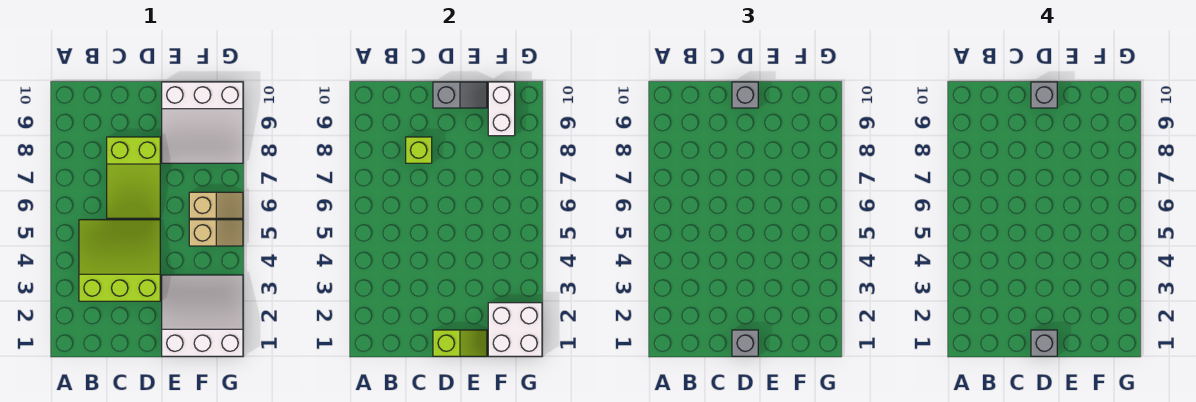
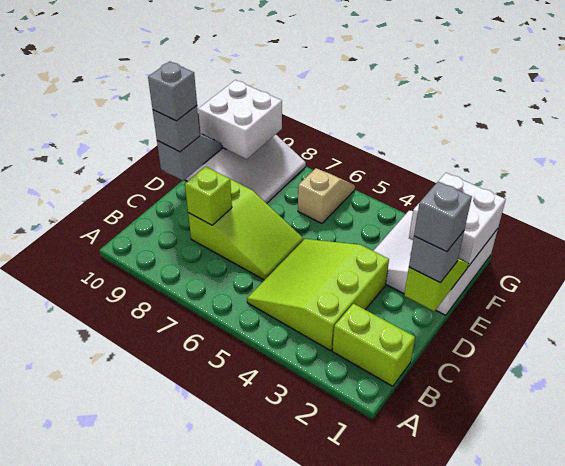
none -> lime 1x2 brick [332,304,415,386]
tan 1x2 slope [189,220,243,246] -> none
white 1x2 brick [488,82,515,136] -> white 2x2 brick [198,80,282,159]

